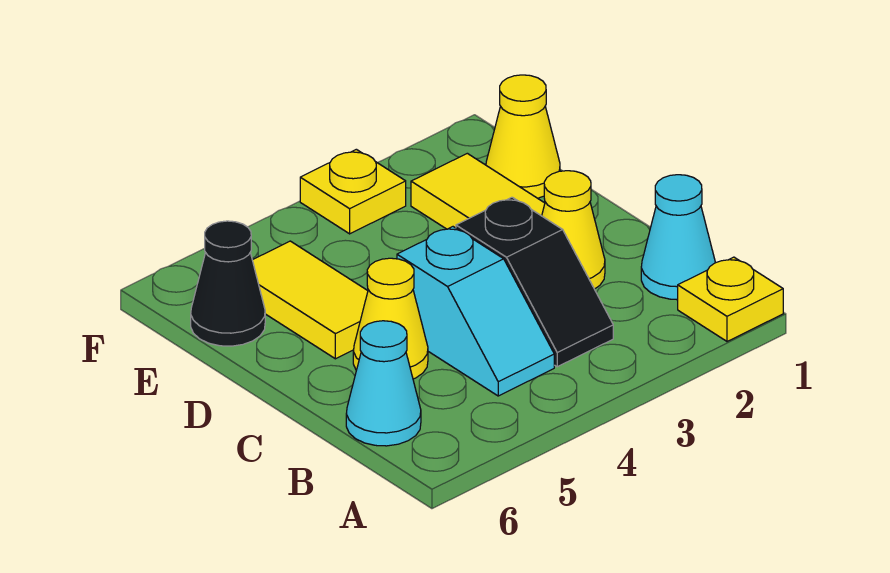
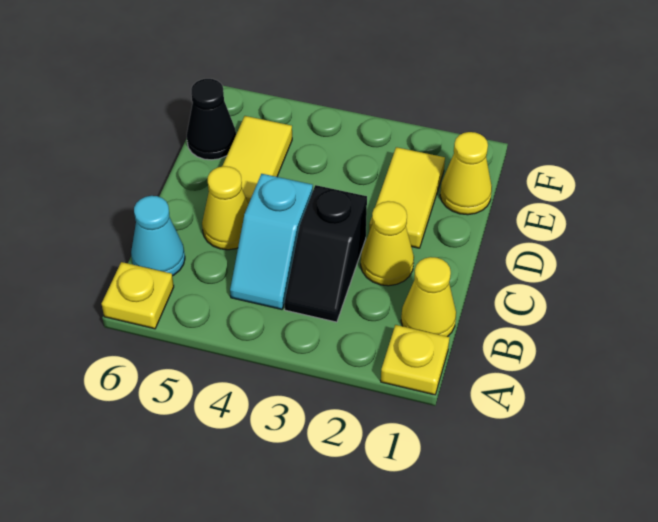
cyan 1x1 cone [641,175,715,300] -> yellow 1x1 cone [401,257,456,337]
yellow 1x1 plate [300,149,406,234] -> yellow 1x1 plate moved to [102,262,174,329]

